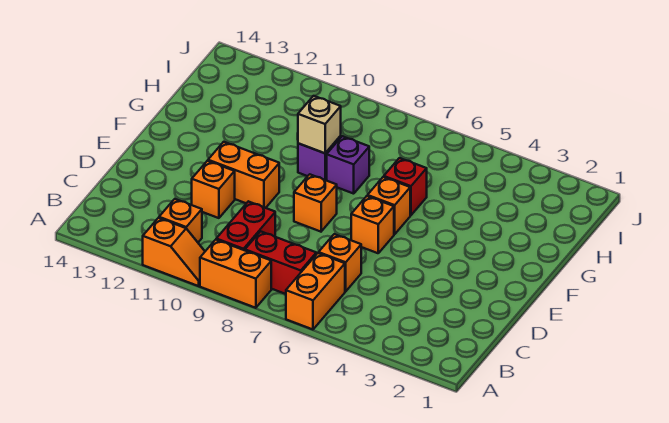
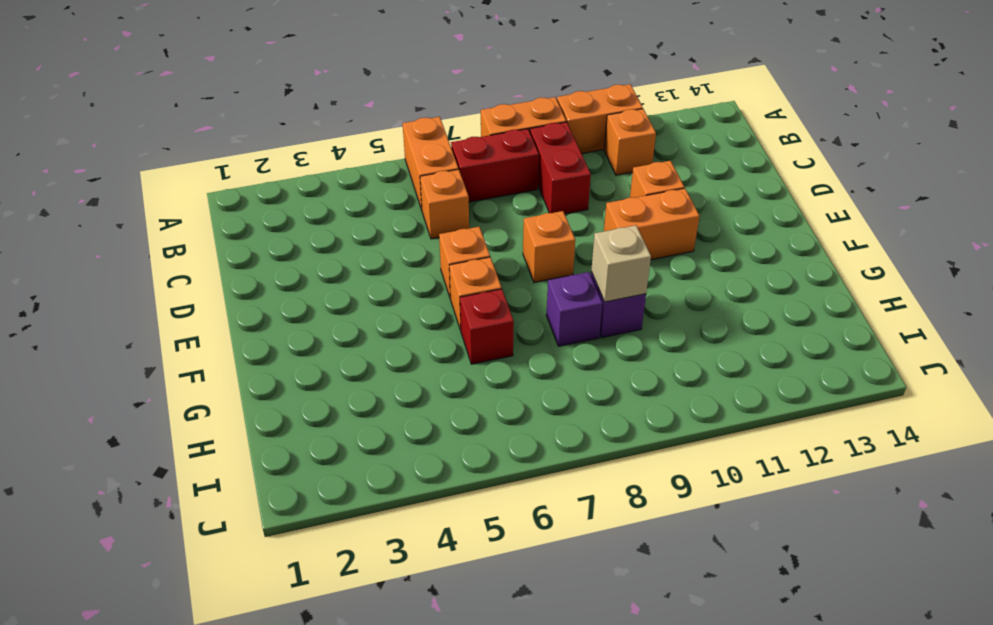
orange 1x2 slope [143,218,205,286] -> orange 1x2 brick [557,84,643,154]

